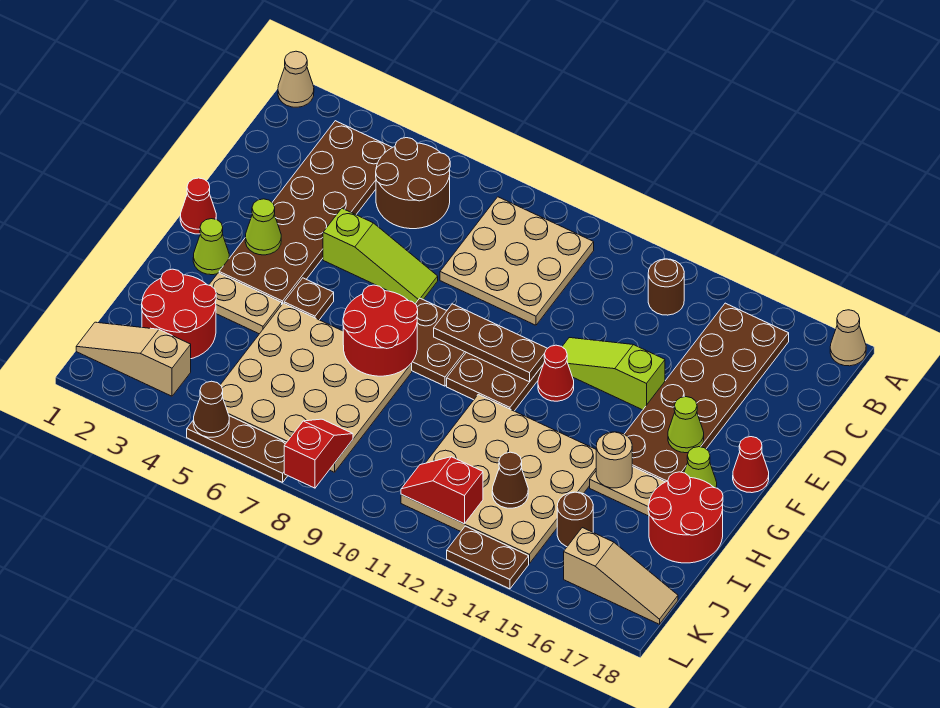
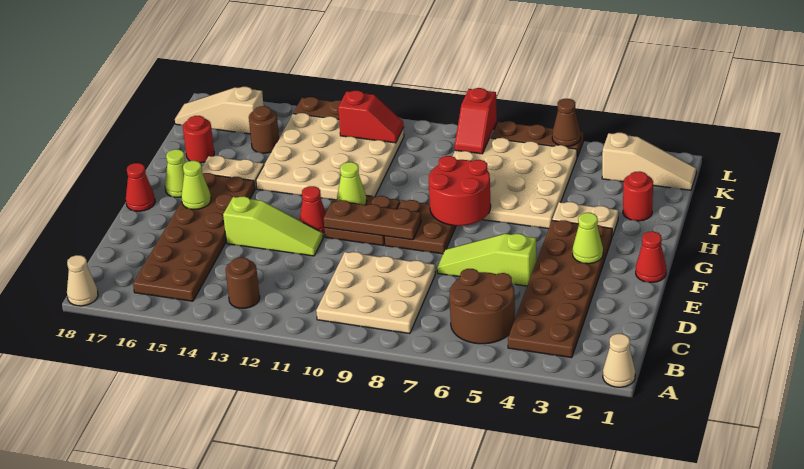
lime 1x1 cone [193,219,229,275] -> lime 1x1 cone moved to [337,162,367,205]
brown 1x1 plate [284,278,334,320] -> none
tan 1x1 round brick [596,432,632,488] -> none
red 2x2 round brick [648,472,723,563] -> red 1x1 round brick [183,116,214,163]
red 2x2 round brick [142,269,216,359] -> red 1x1 round brick [623,171,653,221]
brown 1x1 cone [492,452,528,508] -> none

